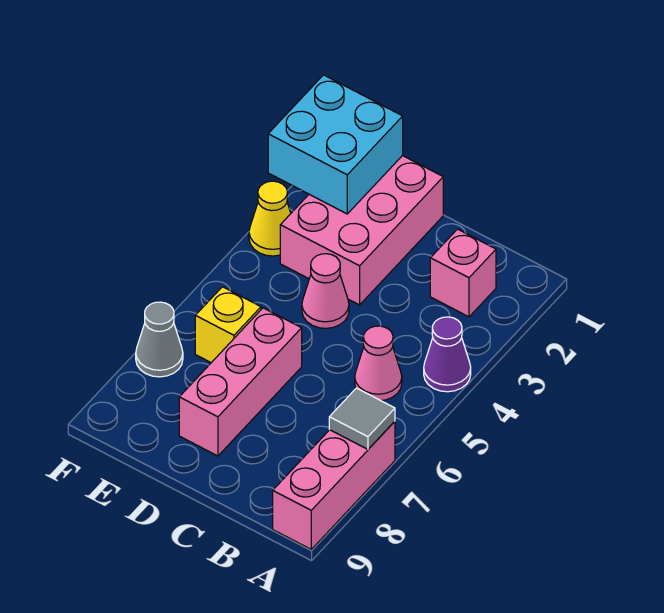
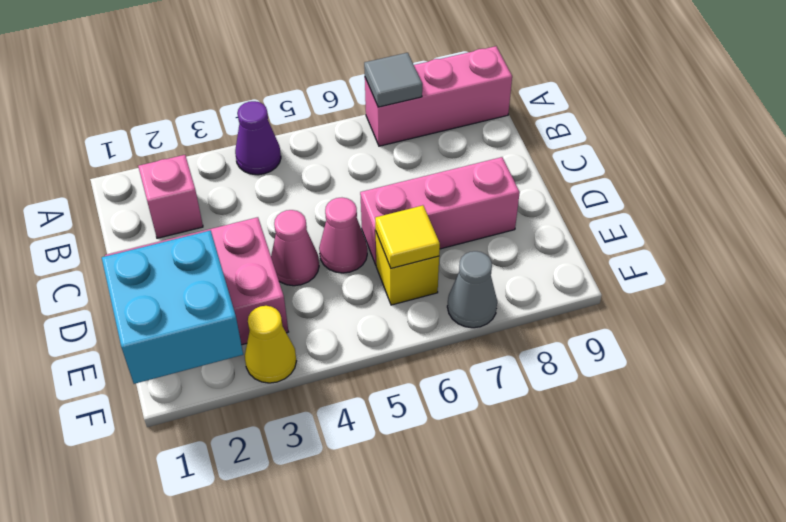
pink 1x1 cone [355,326,402,401] -> pink 1x1 cone moved to [319,198,367,273]
none -> yellow 1x1 tile [375,205,440,268]

